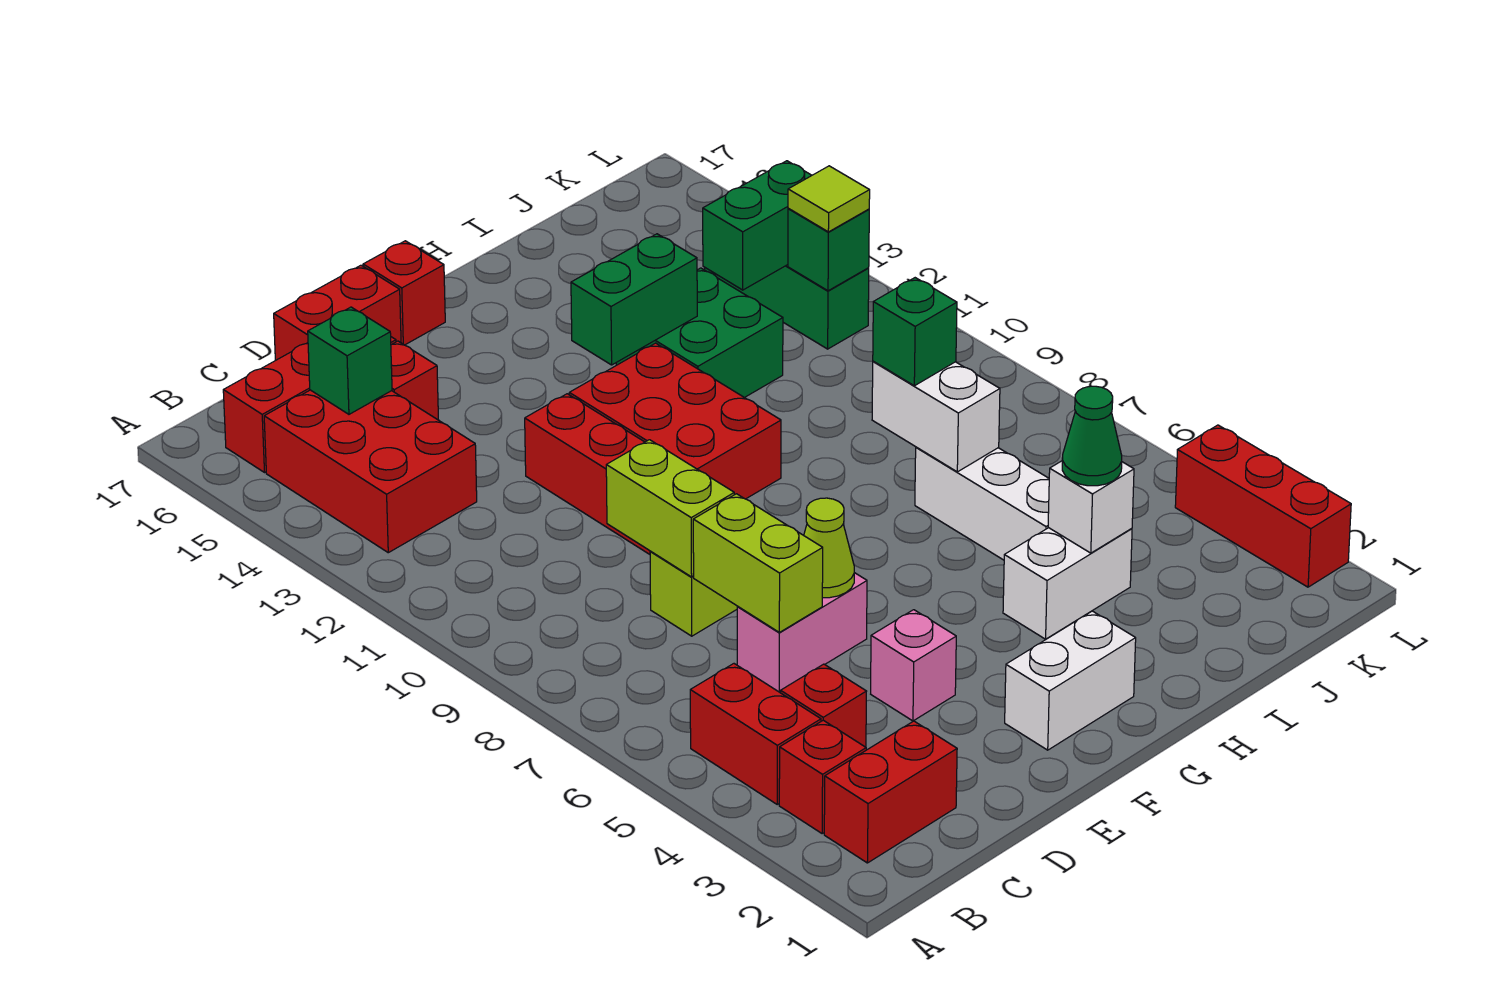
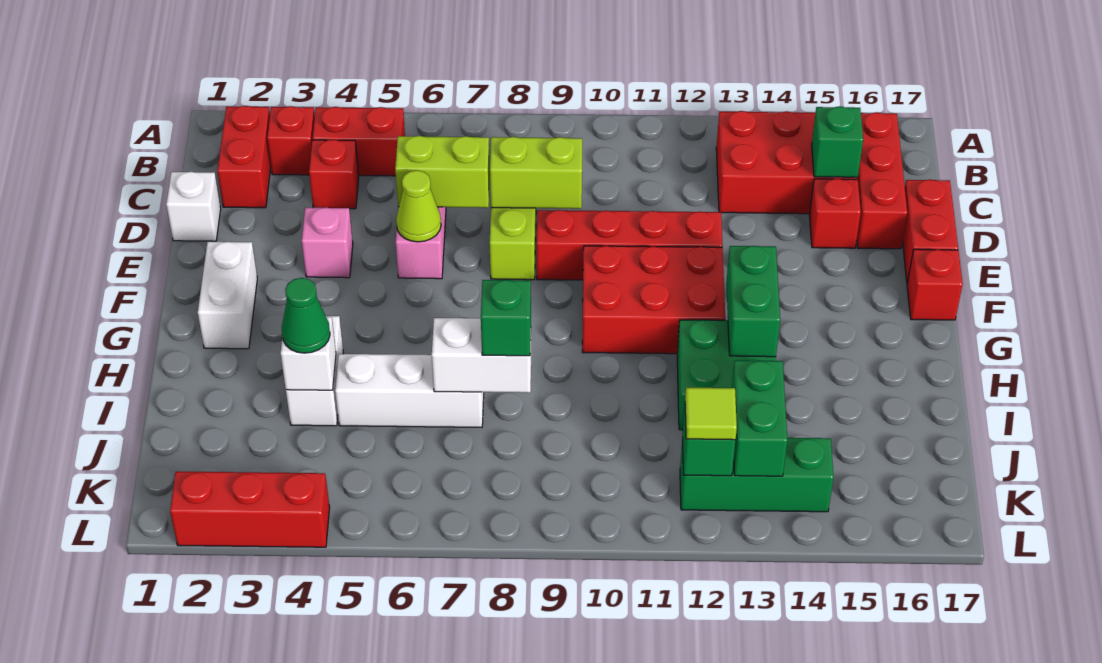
none -> white 1x1 brick [166,172,221,241]

